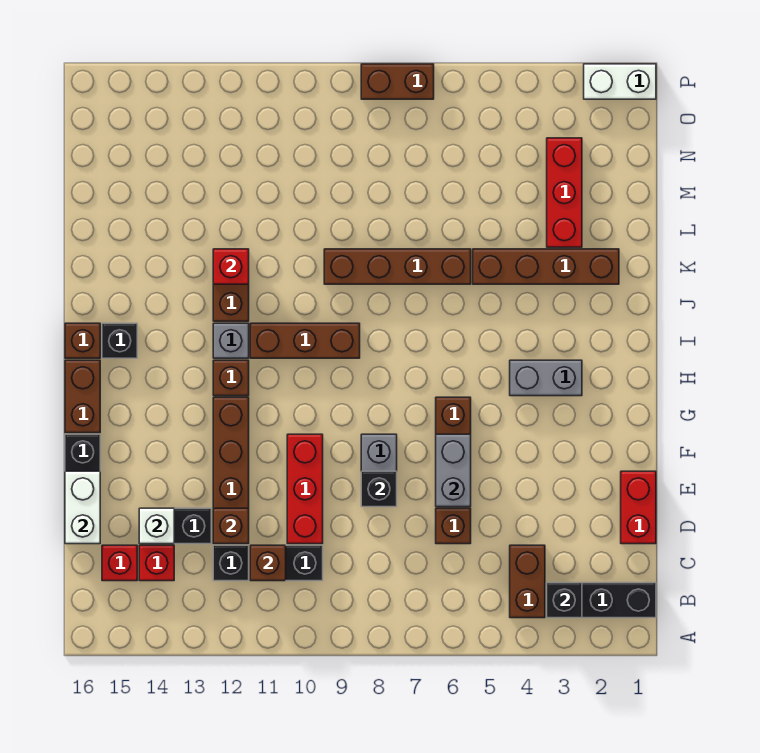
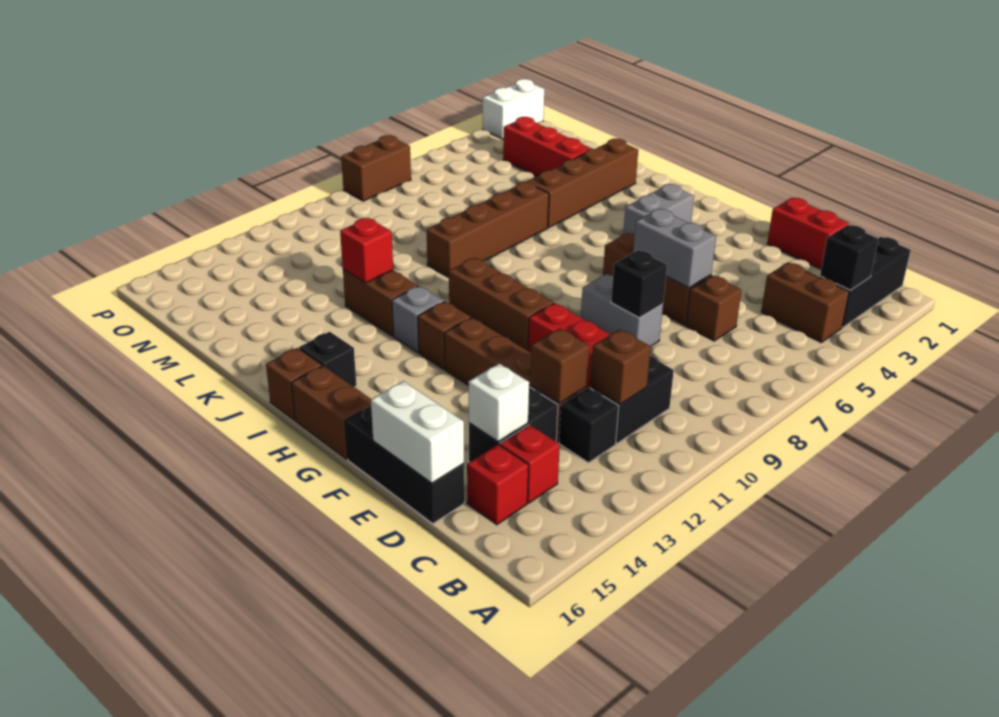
brown 1x3 brick [250,323,360,358] -> brown 1x3 brick turned to [449,258,554,351]

